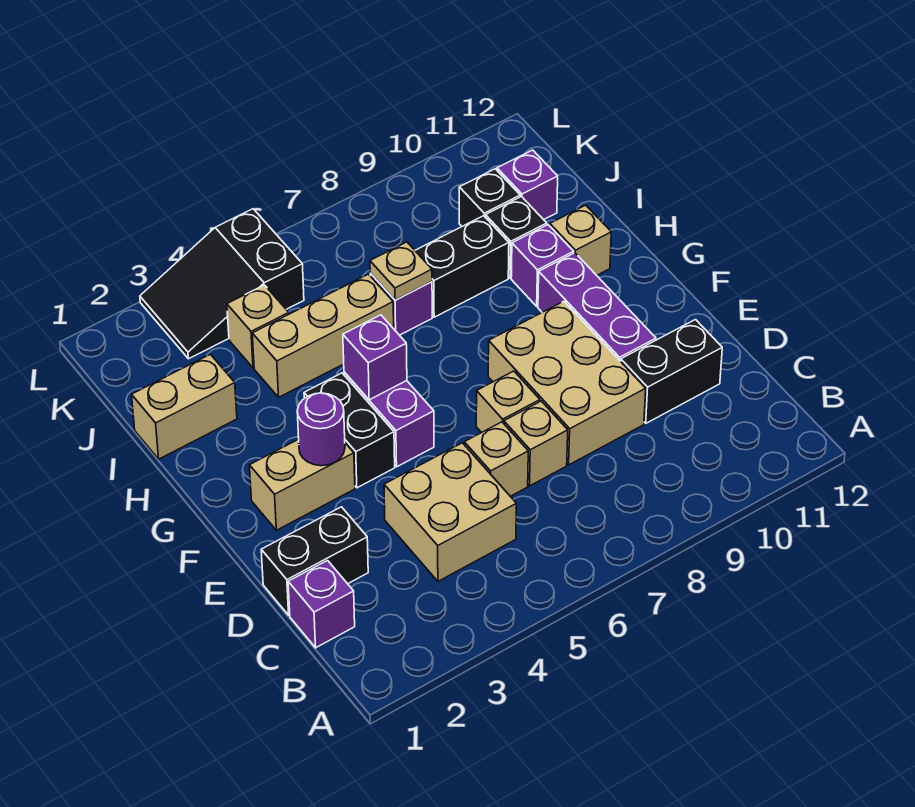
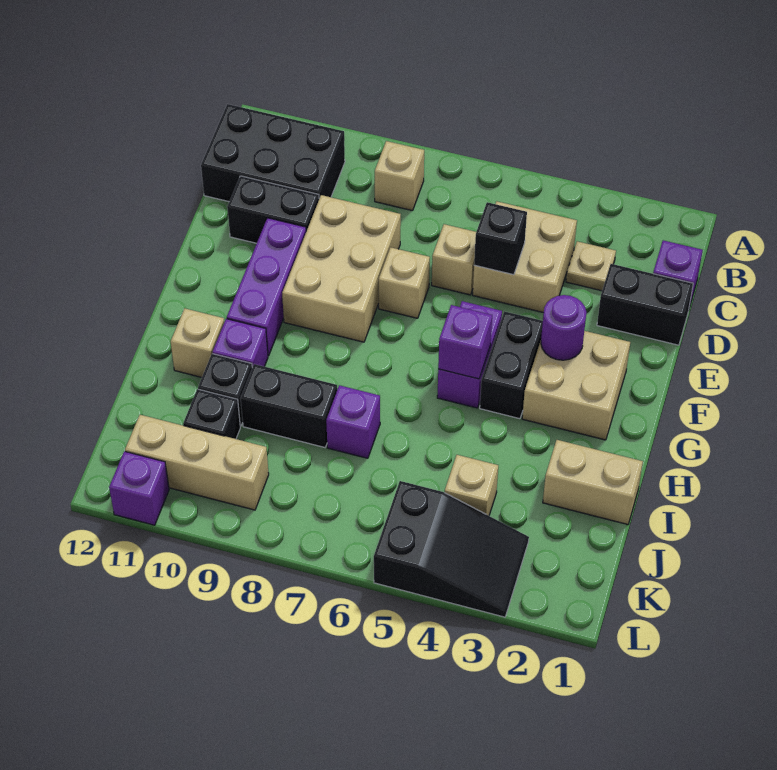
none -> black 2x3 brick [201,104,345,202]
none -> black 1x1 brick [474,202,527,275]
tan 1x1 brick [504,401,568,486] -> tan 1x1 brick moved to [375,141,424,211]
tan 1x2 brick [249,439,355,530] -> tan 2x2 brick [522,331,630,440]
tan 1x3 brick [252,274,394,397] -> tan 1x3 brick moved to [125,415,269,510]
tan 1x1 plate [370,242,432,300] -> tan 1x1 plate moved to [566,241,616,291]
purple 1x1 brick [497,150,558,220] -> purple 1x1 brick moved to [109,451,169,525]

